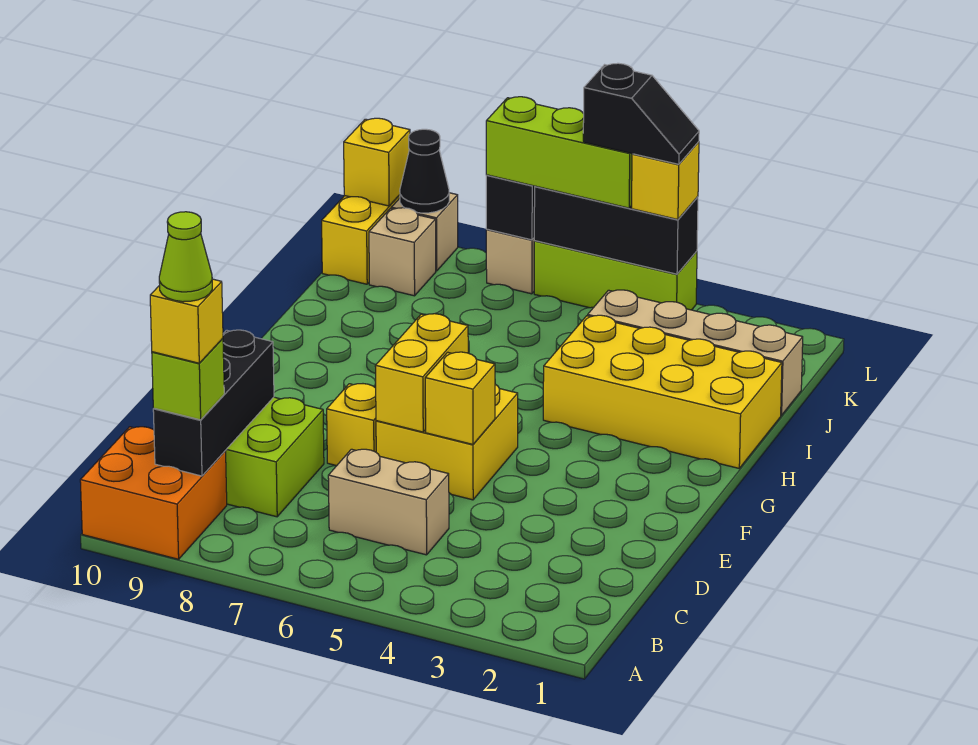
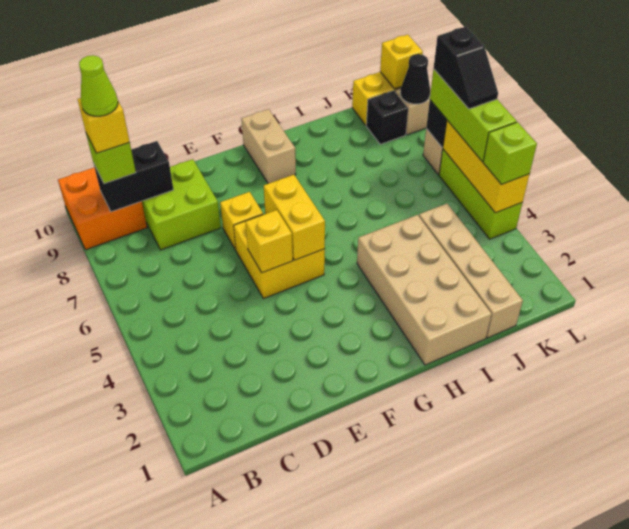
black 1x3 brick [153,330,274,476] -> black 1x2 brick [94,141,174,212]
tan 1x2 brick [328,449,449,555] -> tan 1x2 brick moved to [241,109,296,183]
yellow 1x2 brick [375,314,468,432] -> yellow 1x2 brick turned to [264,175,325,260]
yellow 2x4 brick [543,315,782,468] -> tan 2x4 brick [357,215,492,365]
tan 1x1 brick [369,208,436,296] -> black 1x1 brick [366,91,408,144]
black 1x3 brick [534,186,698,274] -> yellow 1x3 brick [443,120,529,213]
yellow 1x1 brick [632,142,699,220] -> lime 1x1 brick [483,122,537,185]
black 1x2 slope [583,63,699,164] -> black 1x2 slope moved to [434,27,498,109]

